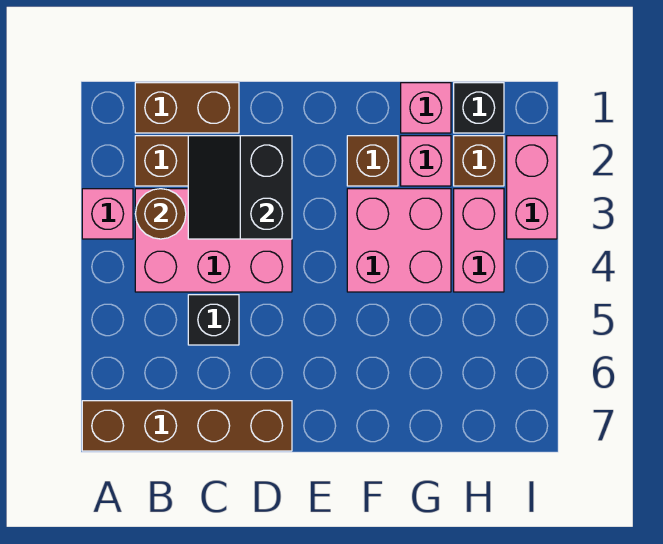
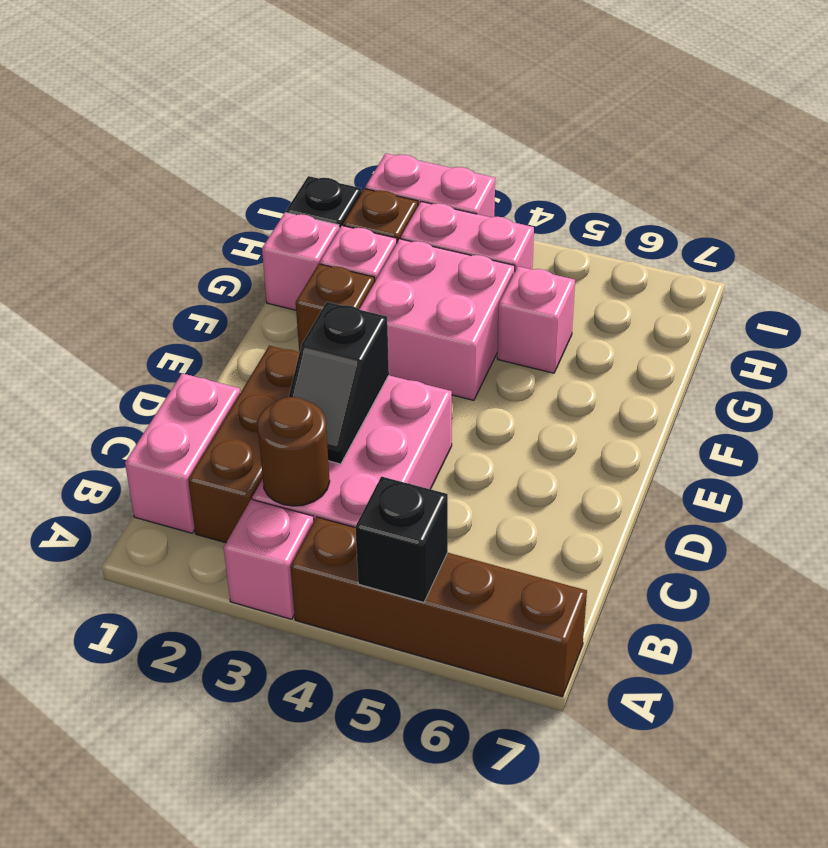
brown 1x4 brick [82,401,292,451] -> brown 1x4 brick turned to [290,517,587,697]
brown 1x2 brick [135,83,239,133] -> pink 1x2 brick [125,373,240,533]
black 2x2 slope [188,136,292,239] -> black 1x2 slope [289,302,389,464]
black 1x1 brick [188,295,239,345] -> black 1x1 brick moved to [355,476,448,602]
none -> pink 1x1 brick [497,266,575,373]

